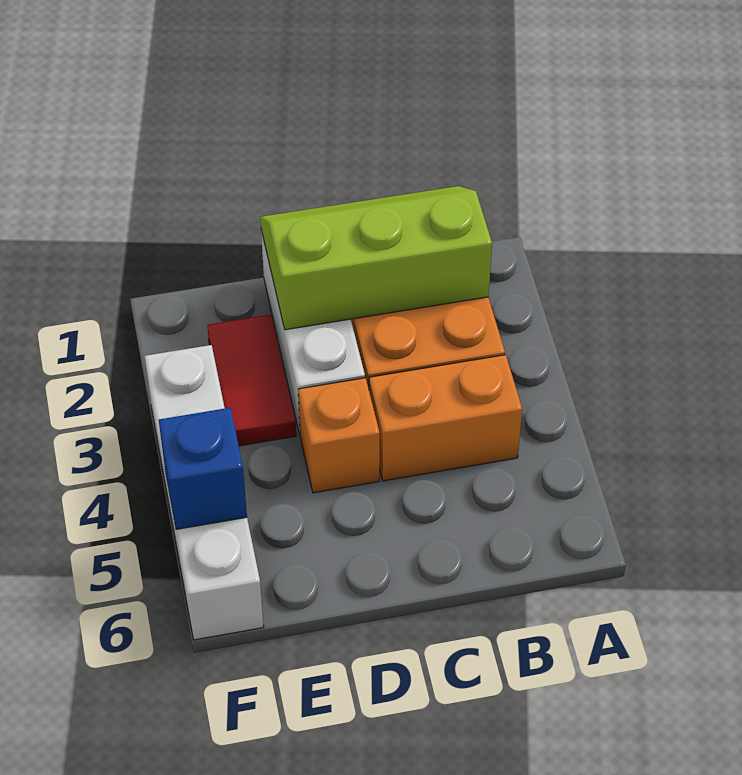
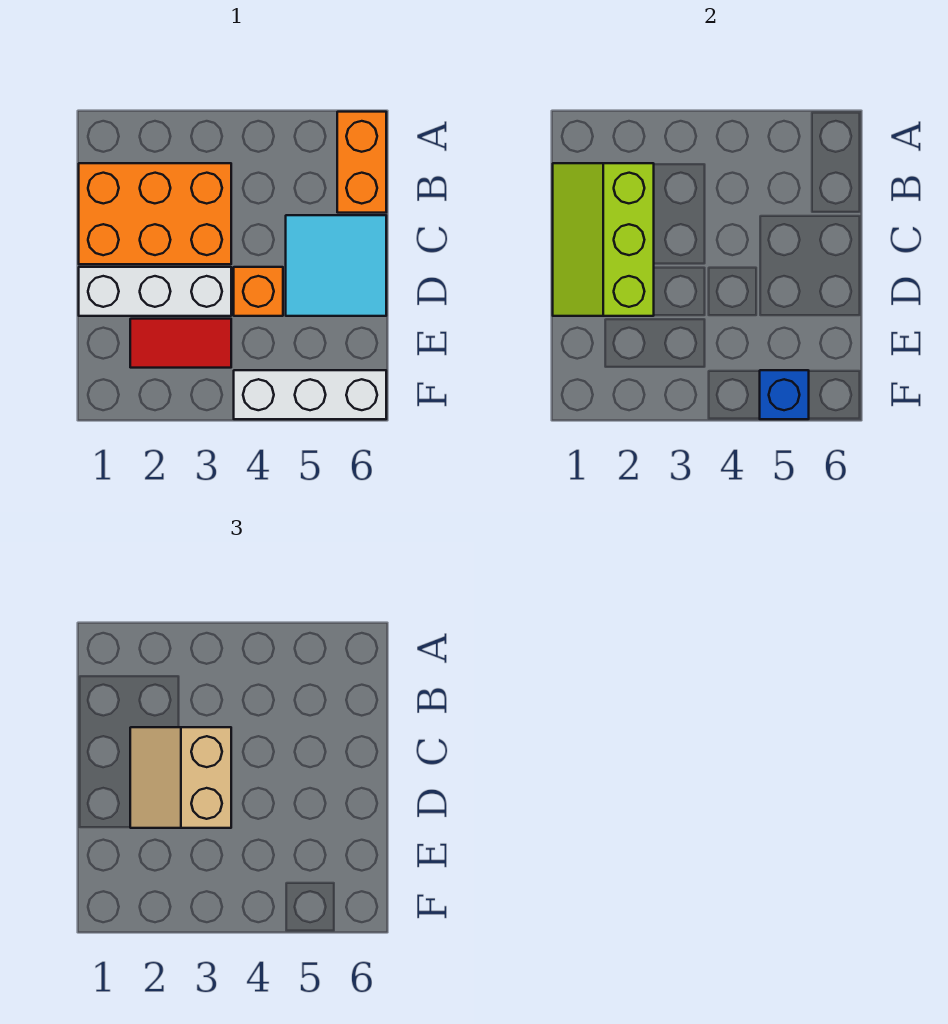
orange 1x2 brick [369,355,522,481] -> orange 1x2 brick moved to [337,112,386,213]
none -> tan 2x2 slope [130,727,231,828]
none -> cyan 2x2 tile [286,215,386,316]
white 1x4 brick [144,345,264,640] -> white 1x3 brick [234,370,386,419]

